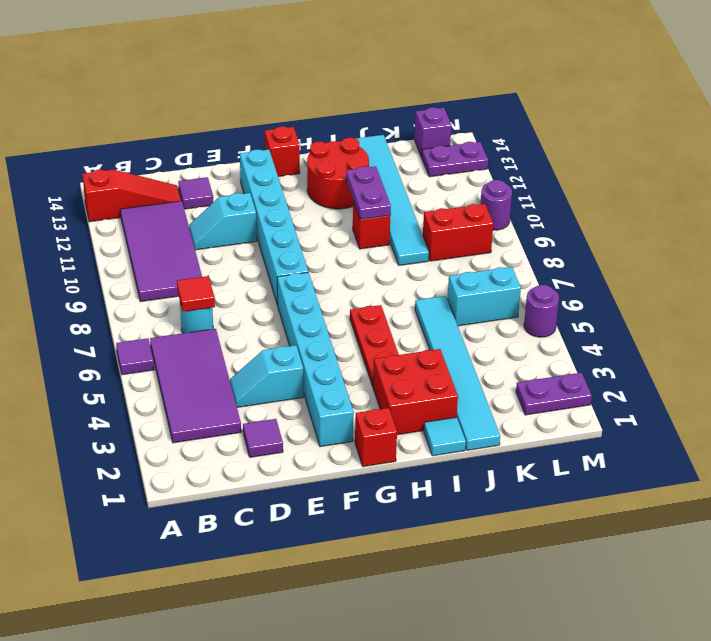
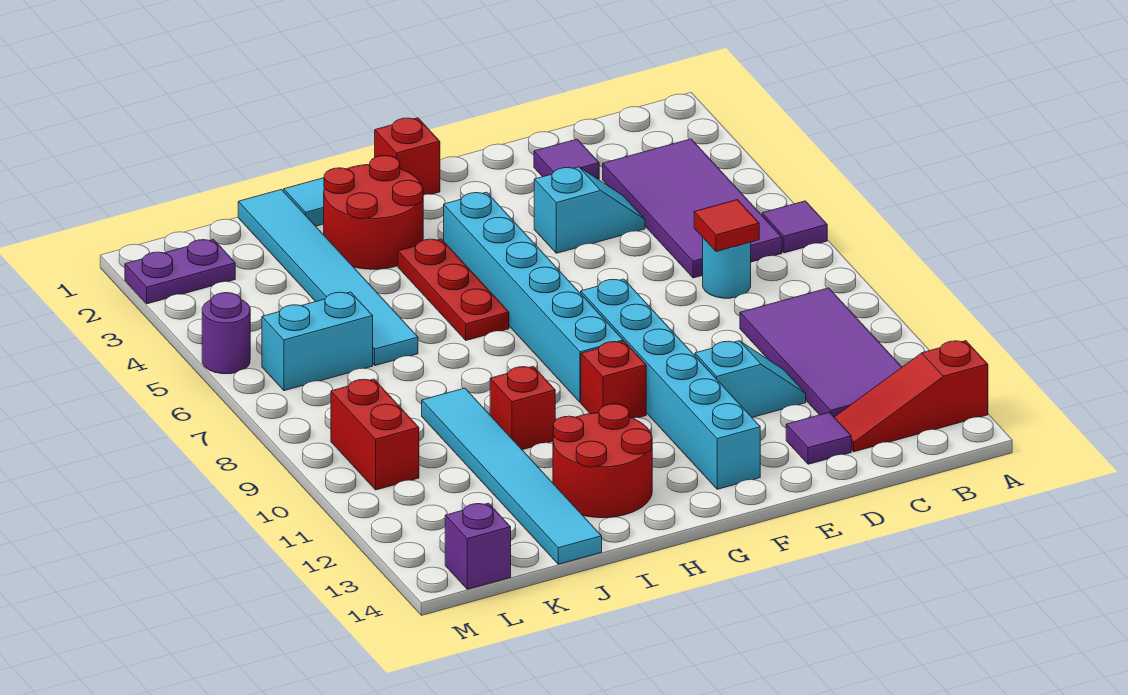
cyan 1x6 brick [277,272,354,447] -> cyan 1x6 brick moved to [444,192,623,403]
red 1x1 brick [265,127,300,176] -> red 1x1 brick moved to [581,341,646,418]
red 2x2 brick [373,349,458,435] -> red 2x2 round brick [324,156,423,269]
purple 1x2 plate [346,166,391,219] -> none
red 1x2 brick [423,204,493,261] -> red 1x2 brick turned to [331,379,419,490]
purple 1x2 plate [422,142,488,177] -> none
purple 1x1 round brick [481,180,512,230] -> none

